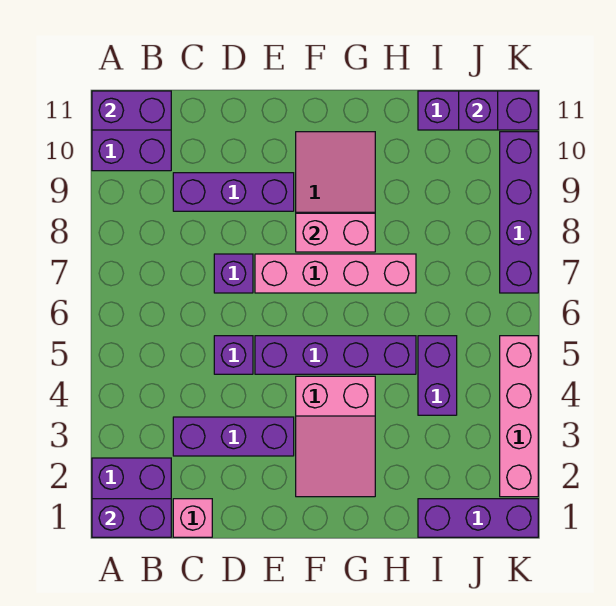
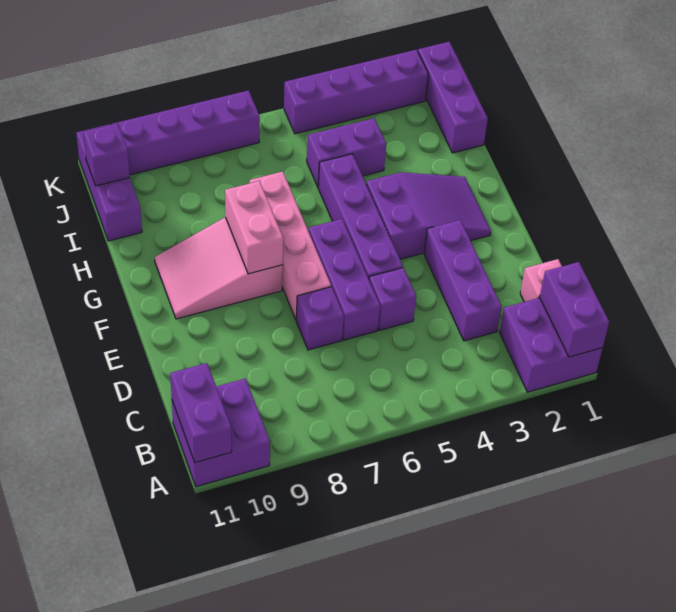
purple 1x3 brick [173,173,294,211] -> purple 1x3 brick moved to [308,219,380,340]
pink 2x3 slope [296,376,375,497] -> purple 2x3 slope [366,172,491,259]
pink 1x4 brick [500,336,538,497] -> purple 1x4 brick [284,50,429,134]

